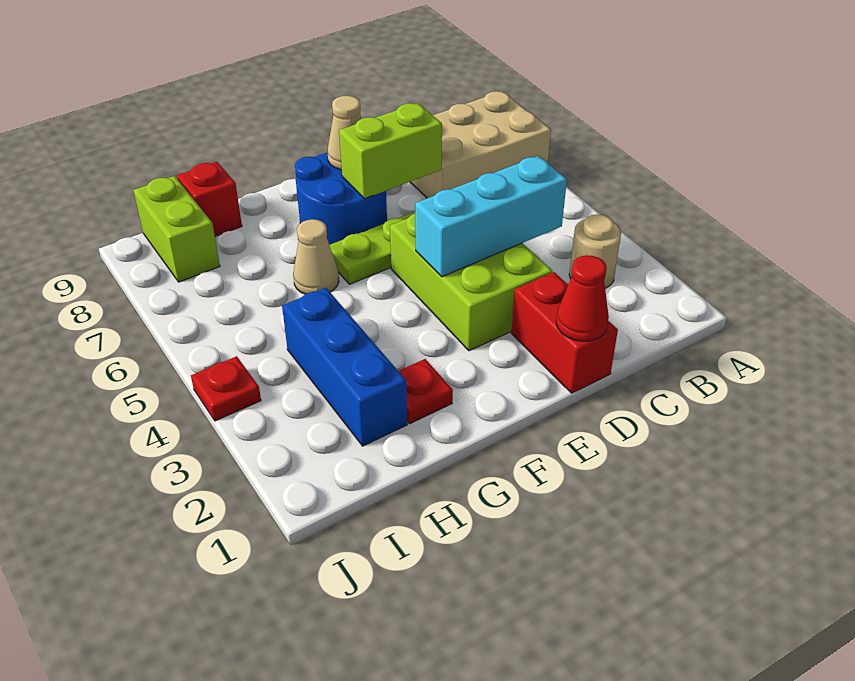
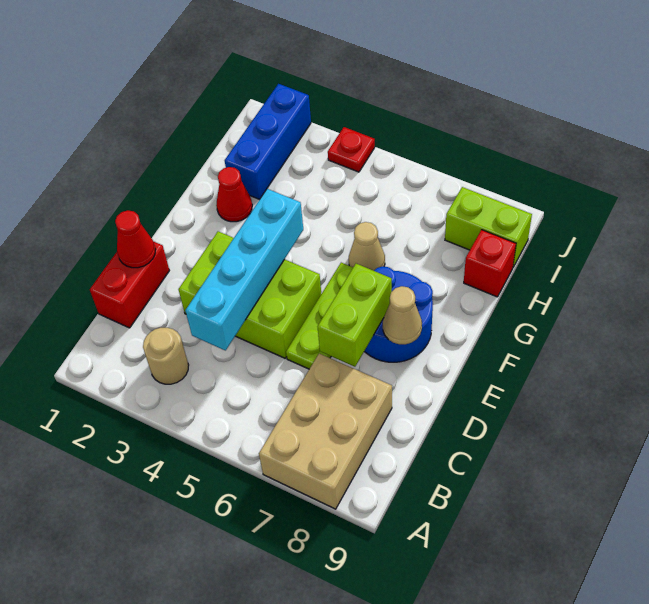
cyan 1x3 brick [415,156,567,277] -> cyan 1x4 brick [185,189,303,351]
red 1x2 brick [511,272,618,393] -> red 1x2 brick turned to [90,241,169,328]
red 1x1 plate [399,359,453,424] -> red 1x1 cone [216,167,252,222]
blue 1x3 brick [282,288,407,446] -> blue 1x3 brick turned to [225,84,311,200]

